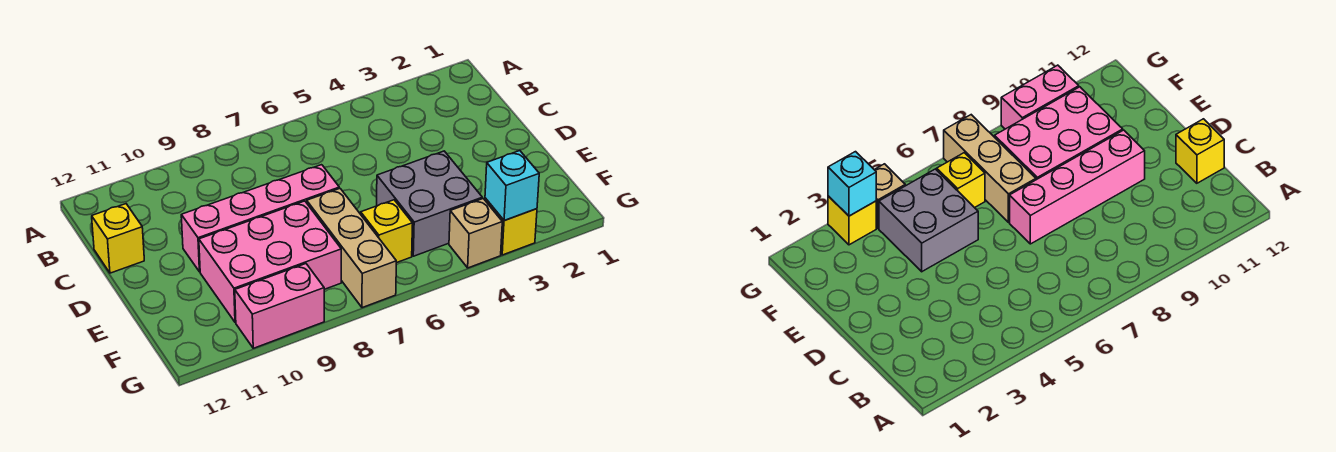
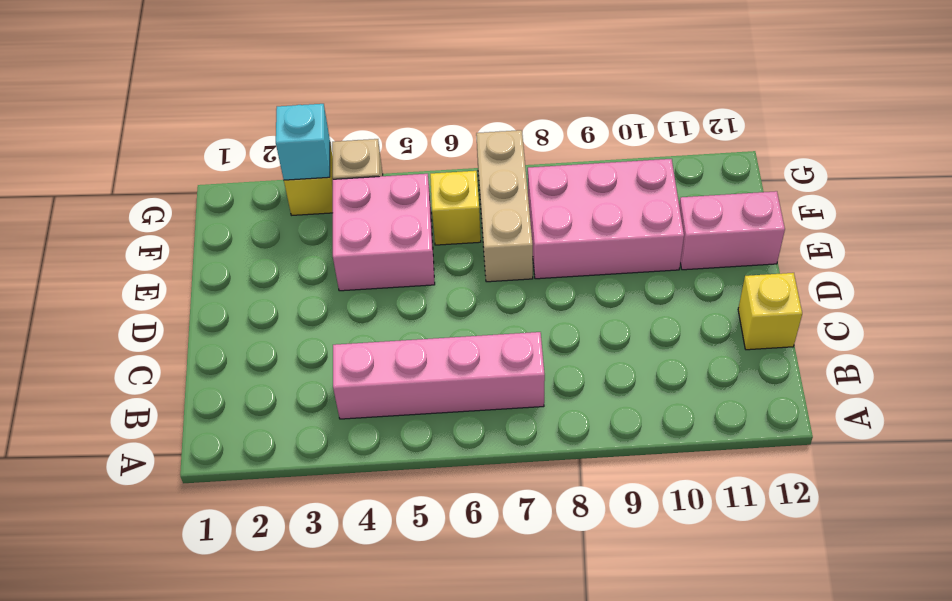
pink 1x4 brick [181,165,339,272] -> pink 1x4 brick moved to [333,332,545,419]
grey 2x2 brick [377,151,482,256] -> pink 2x2 brick [333,174,435,291]
pink 1x2 brick [235,264,324,348] -> pink 1x2 brick moved to [679,191,785,270]

